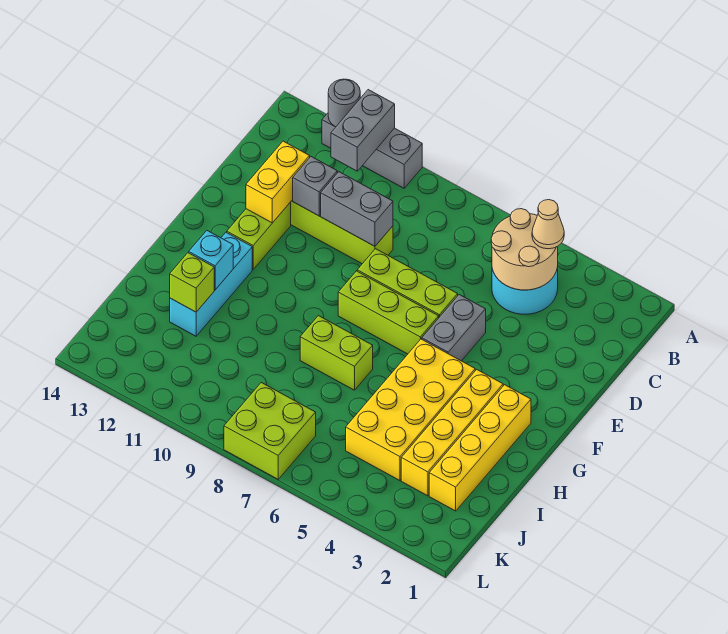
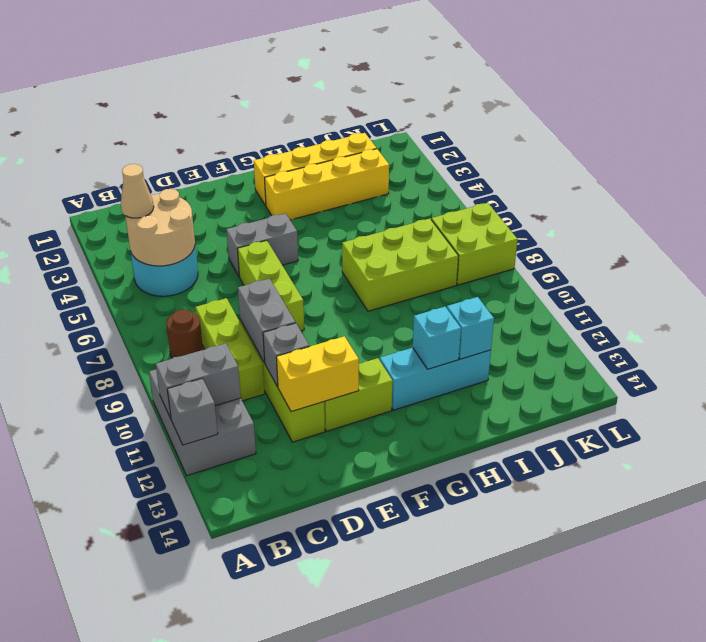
grey 1x3 brick [322,113,422,188] -> grey 2x3 brick [149,370,256,476]
grey 1x1 round brick [328,79,360,127] -> grey 1x1 brick [167,379,218,445]
none -> brown 1x1 round brick [166,310,203,358]
lime 1x3 brick [338,271,439,354] -> lime 1x3 brick moved to [195,298,265,401]
yellow 2x4 brick [346,339,475,480] -> none
lime 1x2 brick [300,316,373,390] -> lime 2x3 brick [342,219,458,311]
lime 1x1 brick [170,253,214,312] -> cyan 1x1 brick [447,297,494,359]

